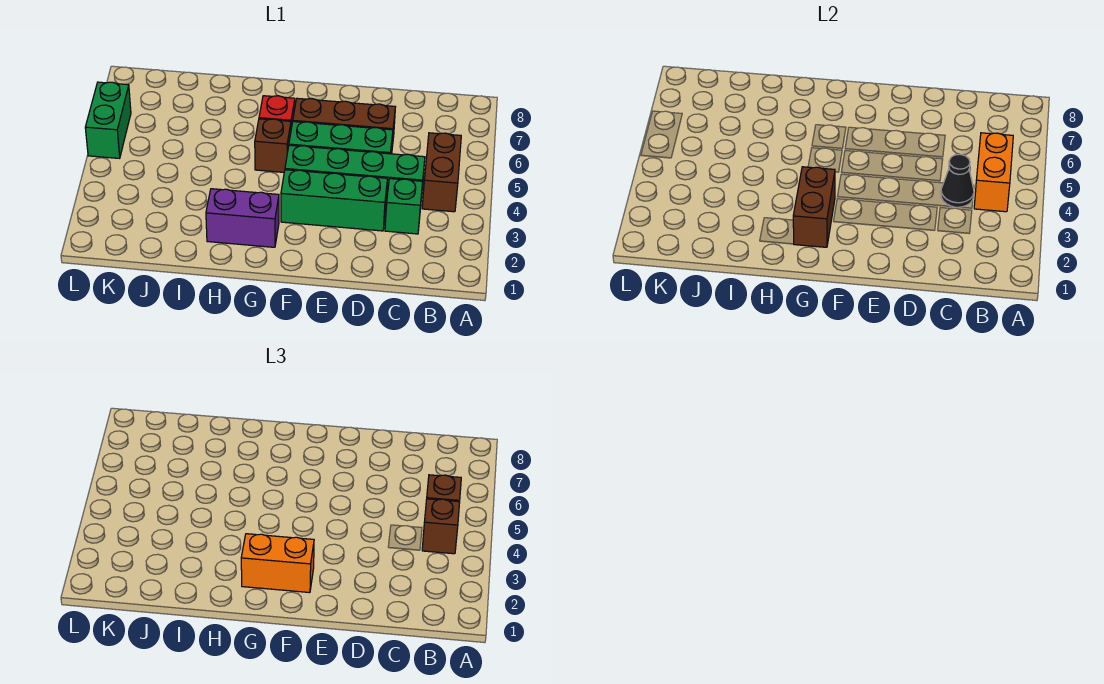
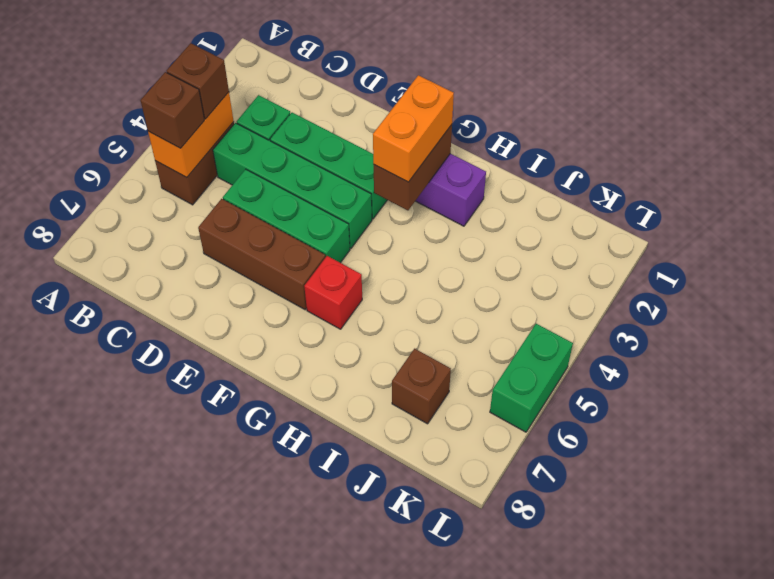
black 1x1 cone [941,154,974,207] -> none
orange 1x2 brick [241,534,314,593] -> orange 1x2 brick turned to [373,75,454,182]
brown 1x1 brick [255,119,291,172] -> brown 1x1 brick moved to [392,349,451,424]

